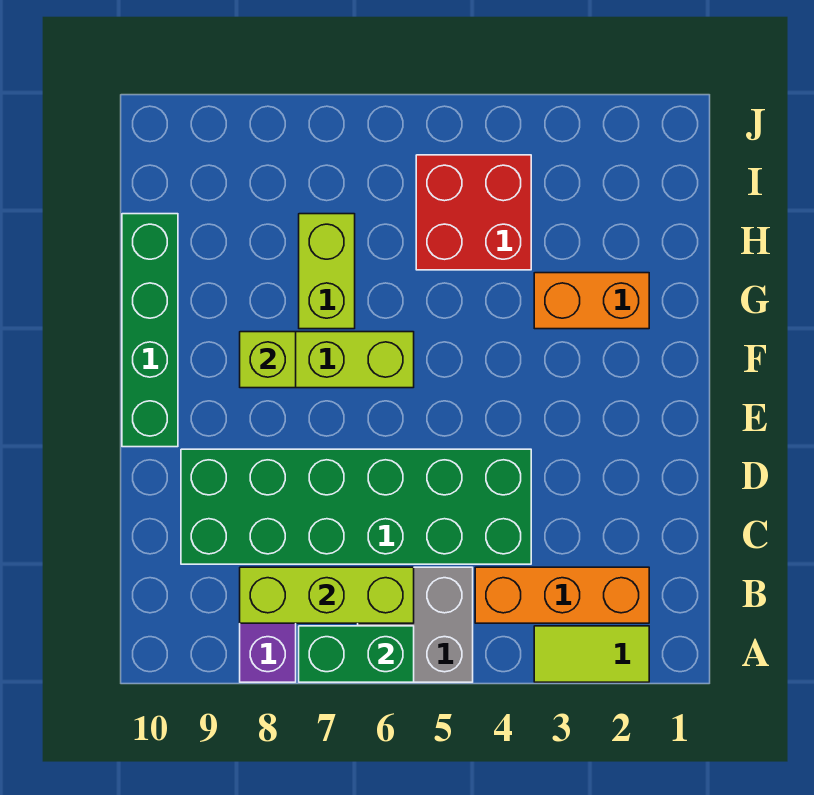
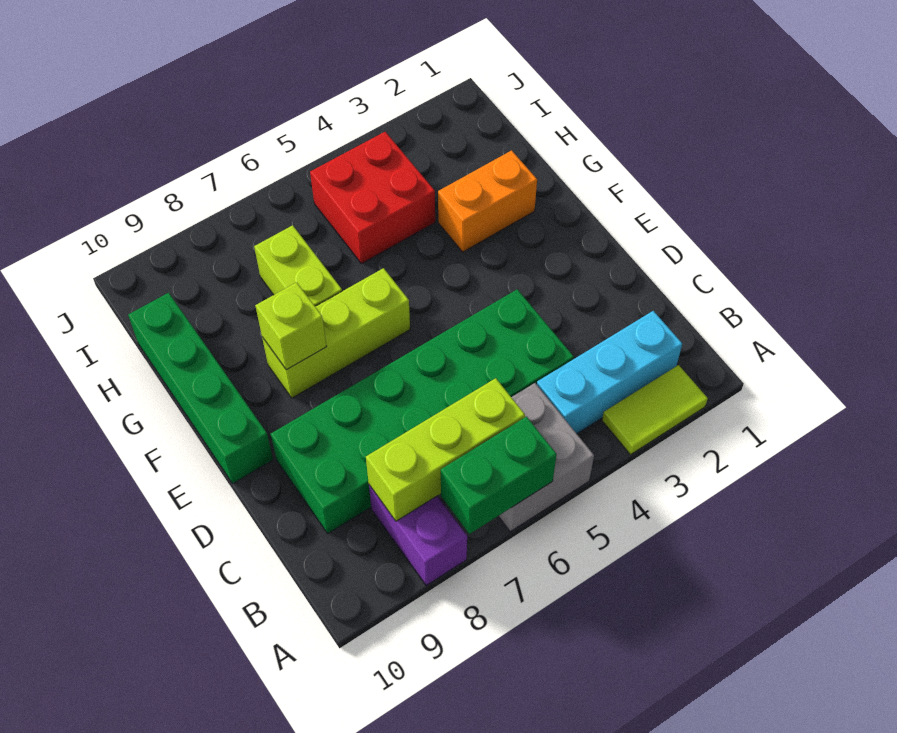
orange 1x3 brick [475,567,649,623] -> cyan 1x3 brick [537,311,682,434]

